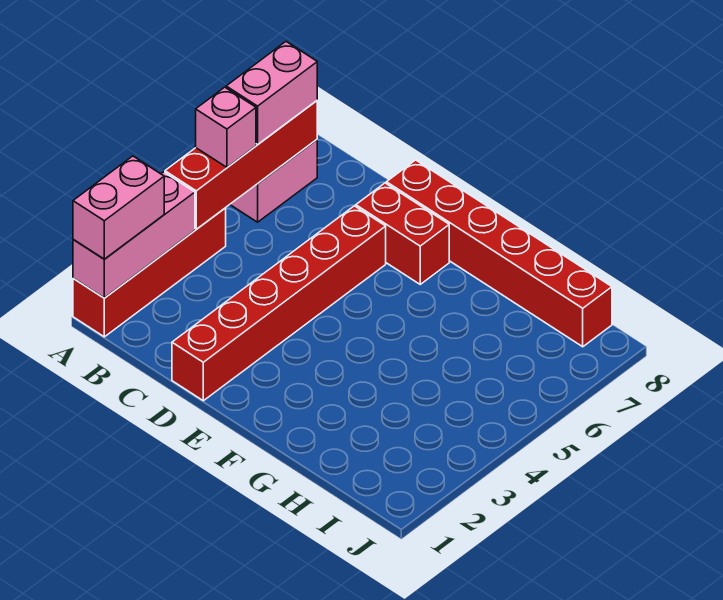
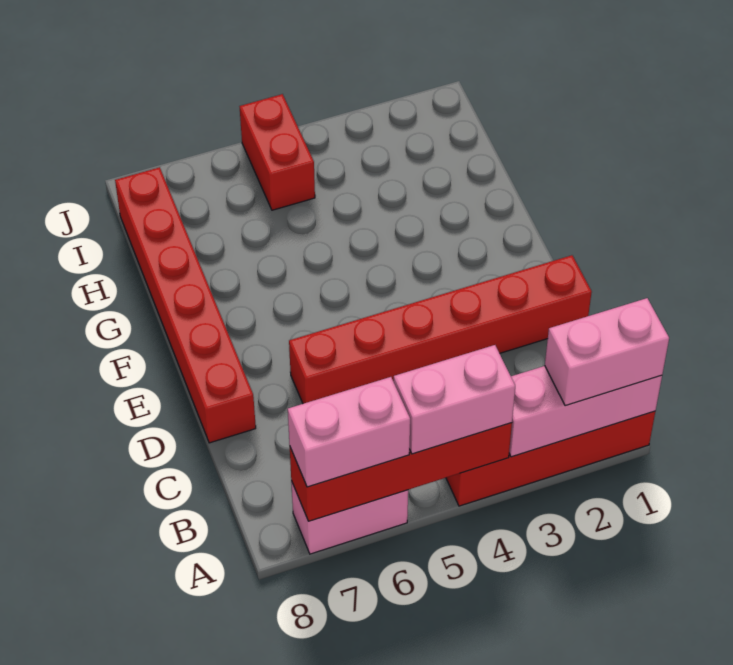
pink 1x1 brick [196,87,256,167] -> pink 1x2 brick [394,345,515,454]
red 1x2 brick [356,183,449,284] -> red 1x2 brick moved to [240,94,315,210]

